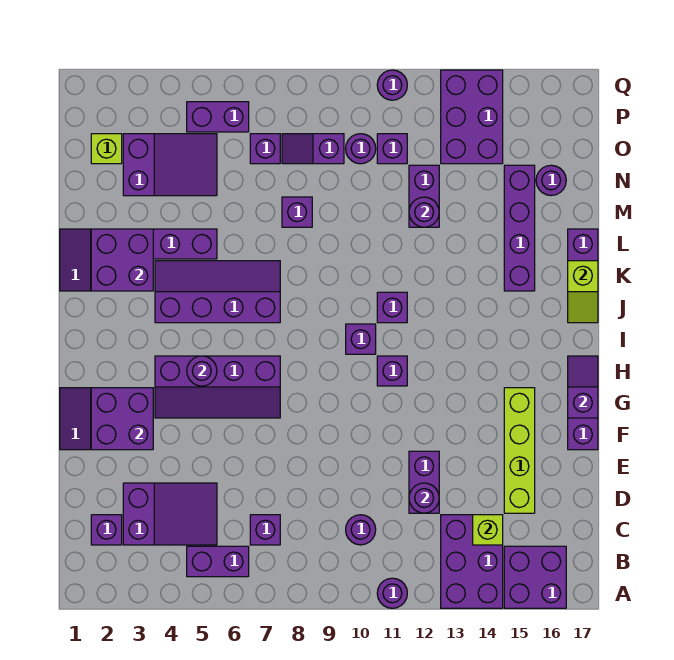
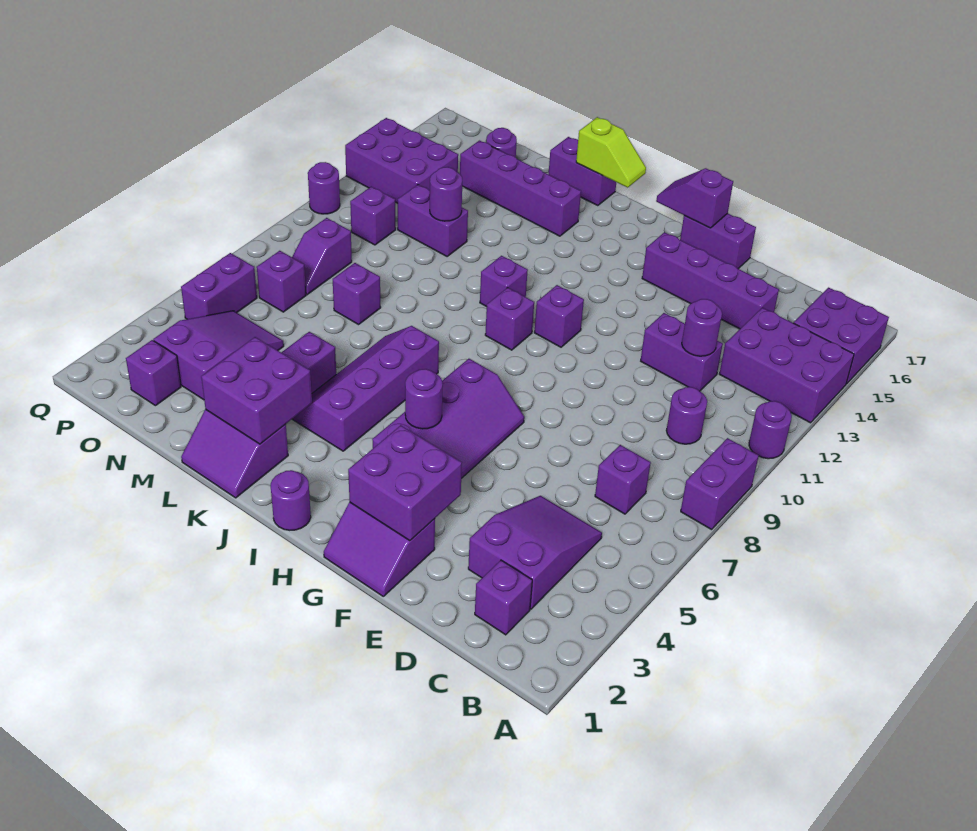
purple 1x2 brick [187,546,249,577] -> purple 1x2 brick moved to [681,438,759,530]
lime 1x1 brick [473,515,503,545] -> none
lime 1x4 brick [504,388,535,513] -> purple 1x4 brick [642,232,779,329]
lime 1x1 brick [91,134,122,164] -> purple 1x1 brick [126,340,181,406]
purple 1x1 round brick [346,134,376,164] -> purple 1x1 round brick moved to [271,470,311,530]

